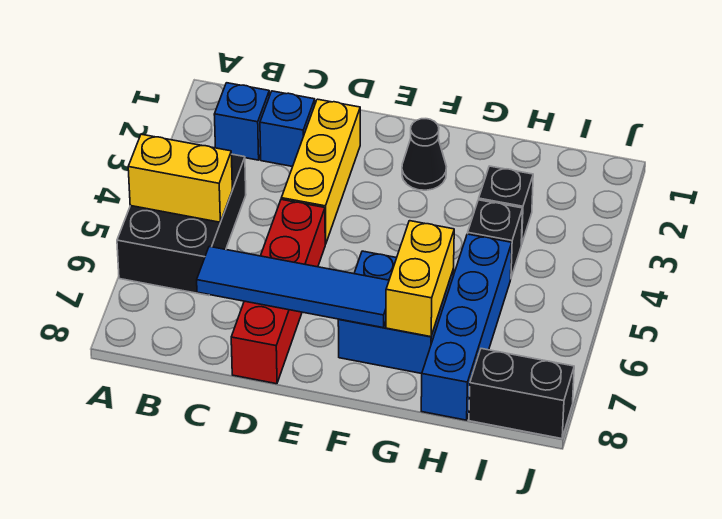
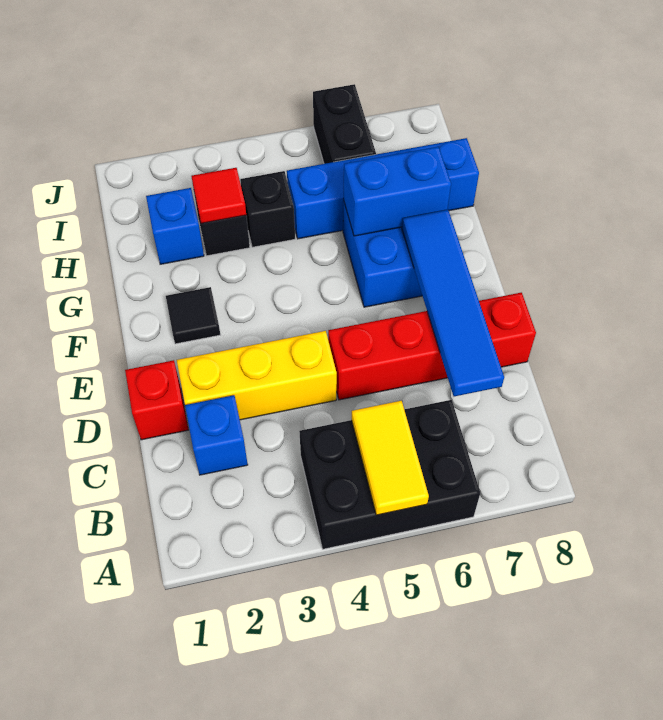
yellow 1x2 brick [128,134,232,222] -> yellow 1x2 tile [352,401,429,515]
blue 1x1 brick [214,83,269,160] -> blue 1x1 brick moved to [146,188,204,264]
none -> red 1x1 brick [125,360,188,440]
black 1x1 cone [402,119,446,190] -> black 1x1 tile [166,287,220,344]
yellow 1x2 brick [386,221,454,337] -> blue 1x2 brick [343,147,451,236]
none -> red 1x1 tile [191,168,246,223]
black 1x2 brick [469,349,574,439] -> black 1x2 brick moved to [313,84,376,164]

